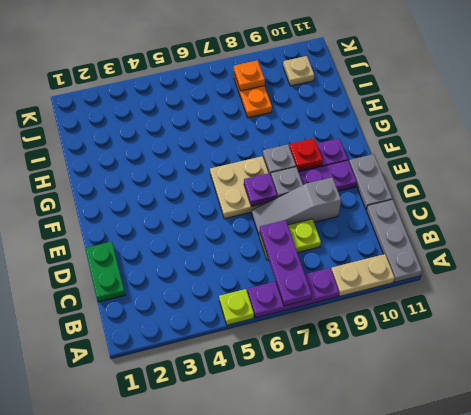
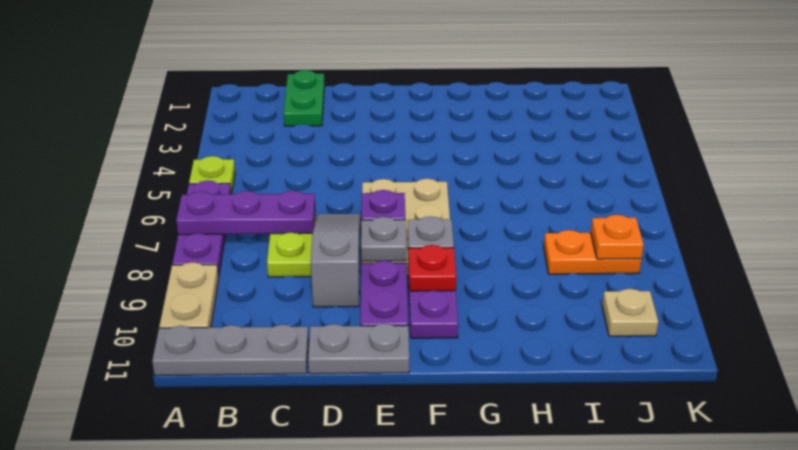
green 1x2 plate [85,242,125,302] -> green 1x2 plate turned to [283,70,325,126]

